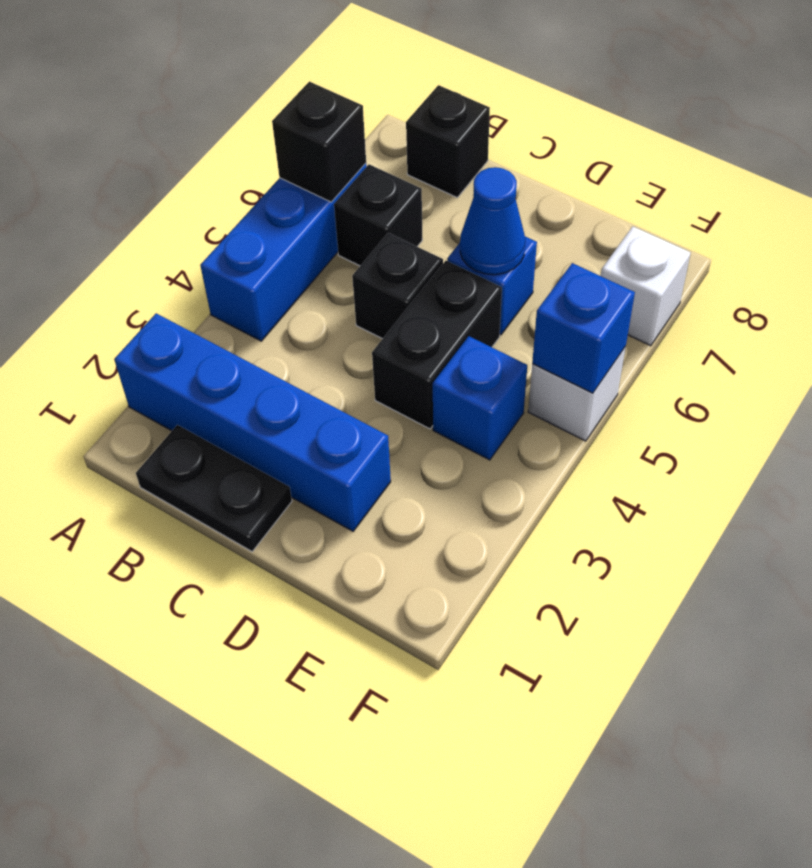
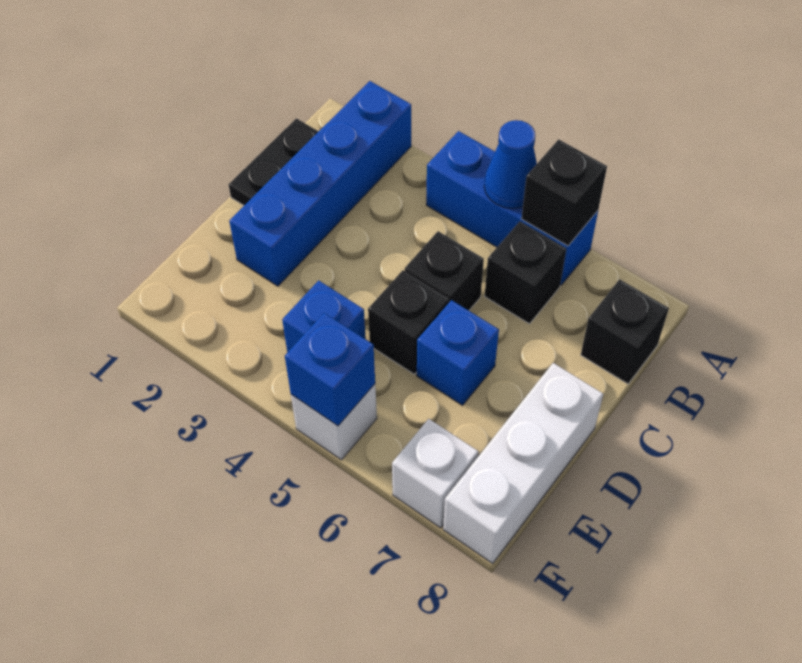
black 1x2 brick [372,261,502,429] -> black 1x1 brick [368,270,449,374]
blue 1x1 cone [460,167,525,275] -> blue 1x1 cone moved to [484,120,537,209]
none -> white 1x3 brick [443,363,603,563]

